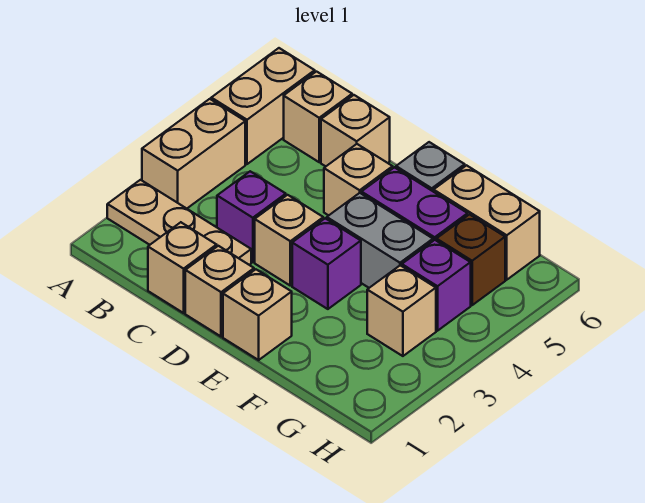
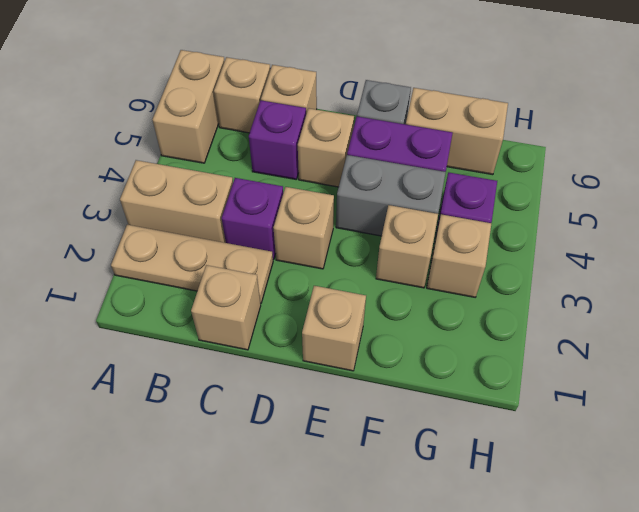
tan 1x2 brick [142,99,245,209] -> tan 1x2 brick turned to [120,160,233,243]
tan 1x1 brick [185,246,254,337] -> tan 1x1 brick moved to [376,205,438,288]
purple 1x1 brick [292,218,361,309] -> purple 1x1 brick moved to [249,100,306,179]
brown 1x1 brick [436,214,505,305] -> none

